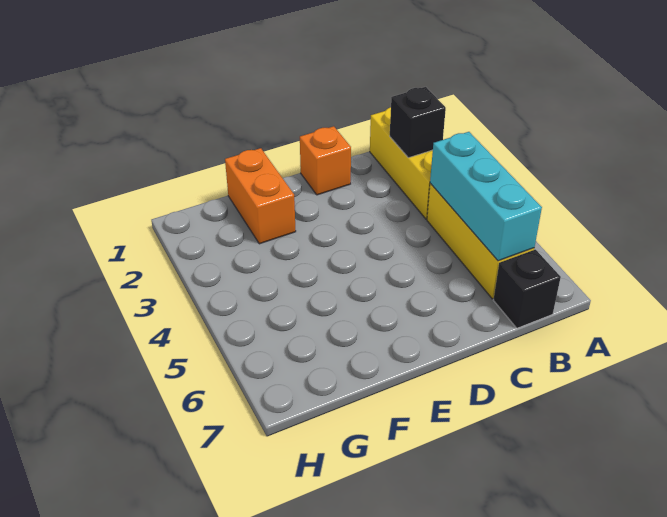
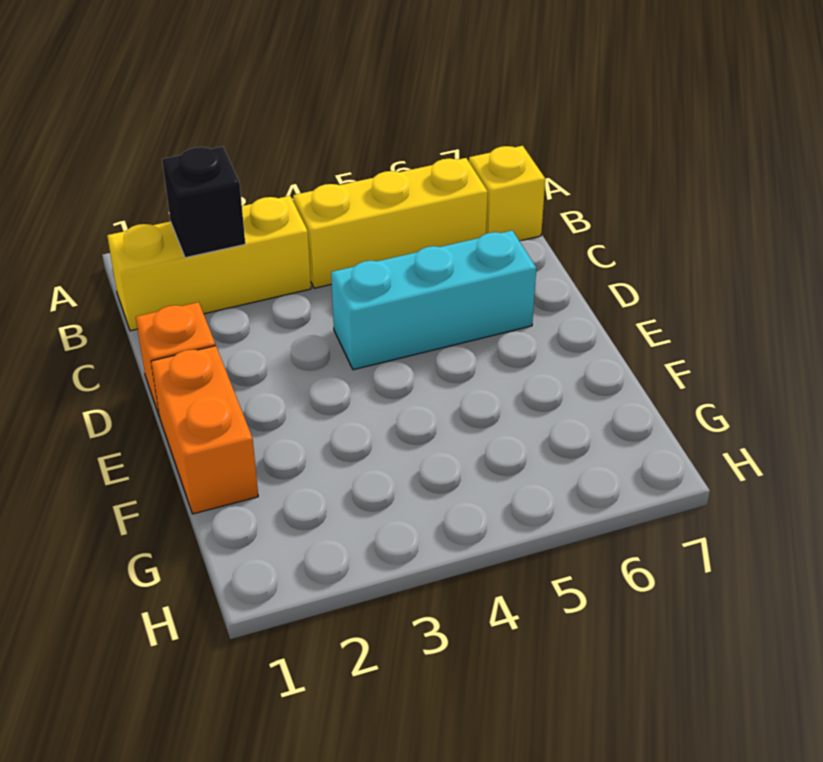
cyan 1x3 brick [430,132,542,261] -> cyan 1x3 brick moved to [331,230,536,370]
black 1x1 brick [493,250,561,328] -> yellow 1x1 brick [469,146,545,241]
orange 1x2 brick [225,148,296,244] -> orange 1x2 brick turned to [151,346,258,514]

